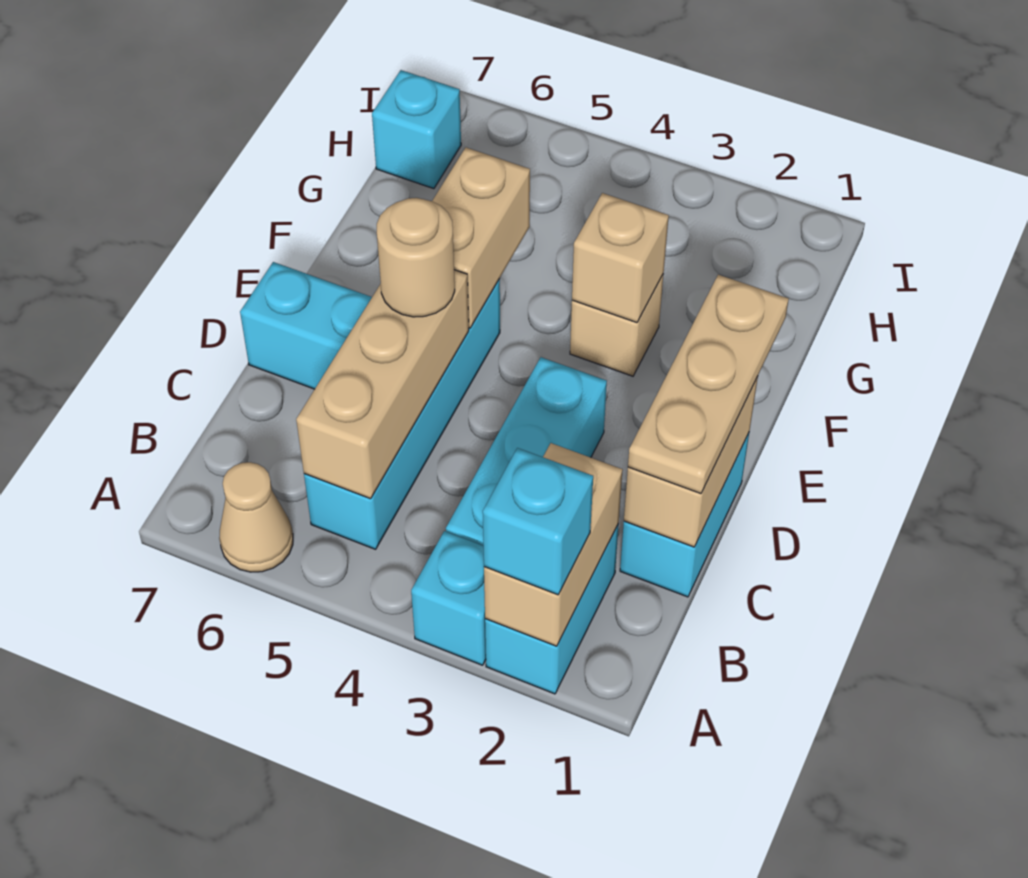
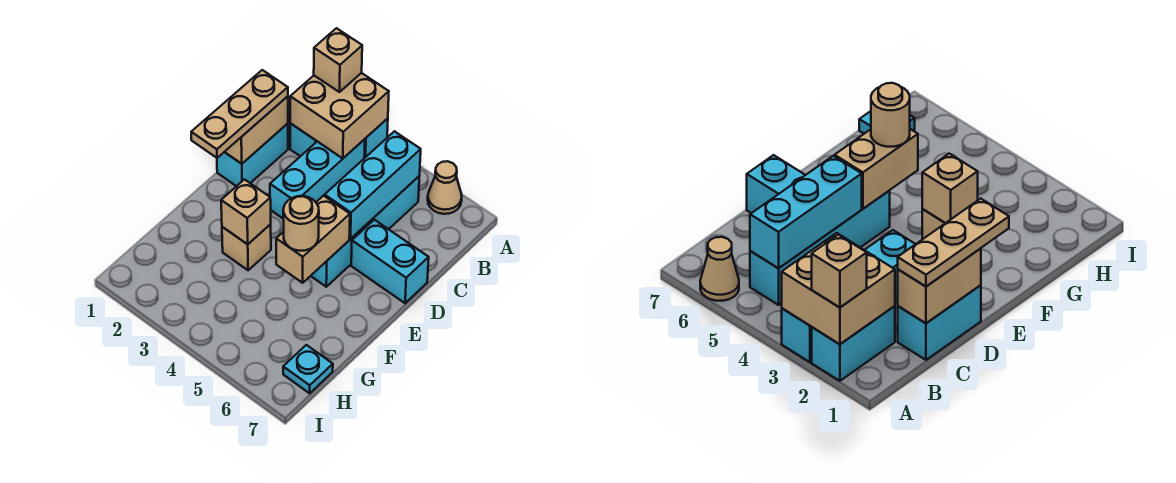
tan 1x2 brick [484,443,623,646] -> tan 2x2 brick [290,73,389,158]
cyan 1x1 brick [483,448,593,595] -> tan 1x1 brick [314,28,362,92]
tan 1x3 brick [296,270,469,499] -> cyan 1x3 brick [325,131,421,239]
tan 1x1 round brick [377,198,455,317] -> tan 1x1 round brick moved to [283,196,319,251]
cyan 1x1 brick [372,70,461,189] -> cyan 1x1 plate [283,345,333,393]

